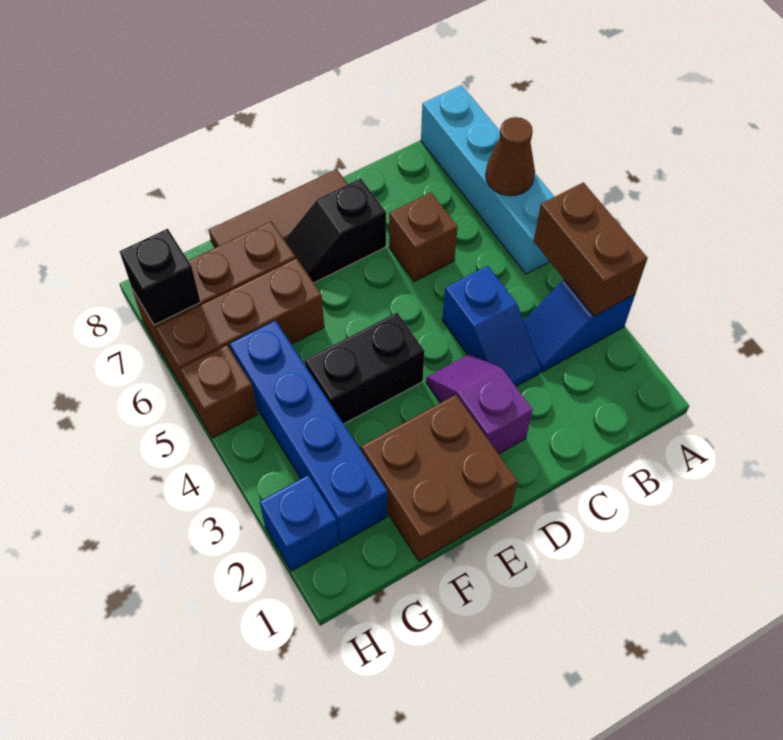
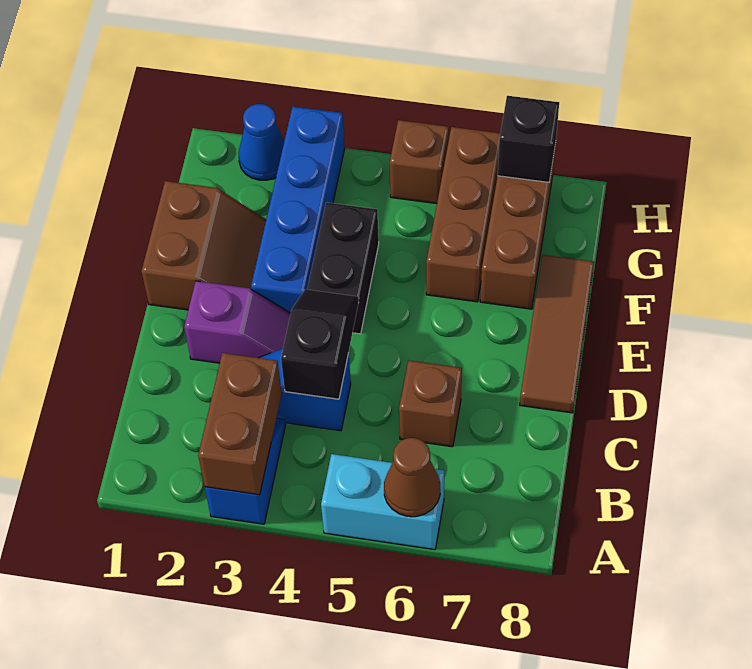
brown 1x2 brick [534,182,648,316] -> brown 1x2 brick turned to [198,353,282,495]
cyan 1x4 brick [421,85,554,274] -> cyan 1x2 brick [321,454,444,550]
black 1x2 slope [285,178,386,283] -> black 1x2 slope moved to [281,289,359,399]
brown 2x2 brick [361,395,518,561] -> brown 2x2 slope [141,181,266,310]
blue 1x4 brick [230,321,387,543] -> blue 1x4 brick turned to [251,107,345,313]
blue 1x1 brick [260,475,338,571] -> blue 1x1 cone [239,104,284,180]

